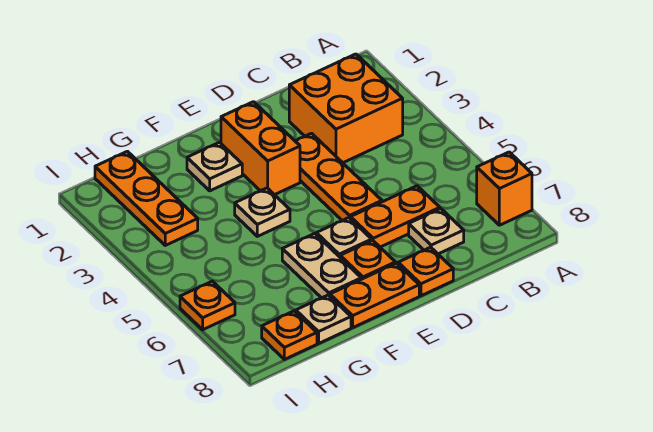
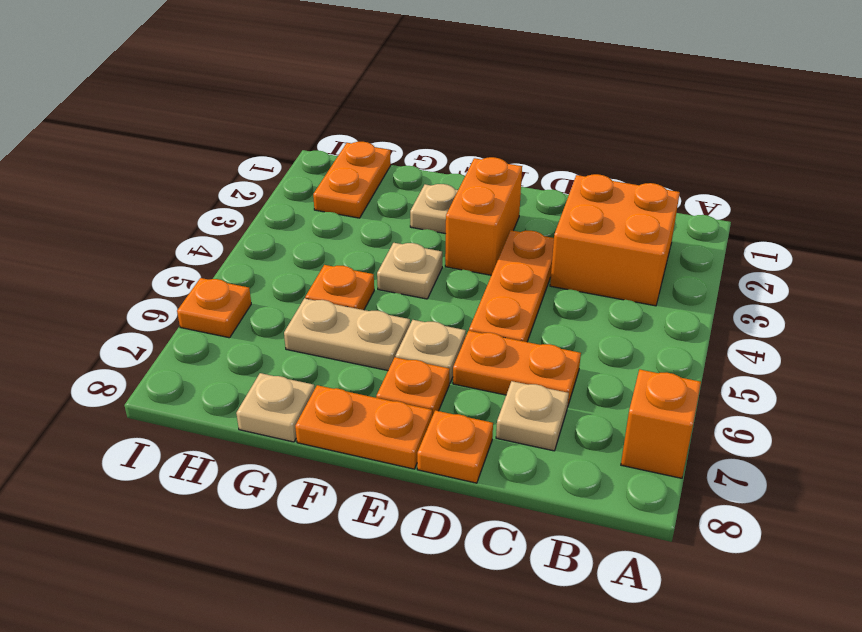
tan 1x2 plate [282,234,361,298] -> tan 1x2 plate turned to [284,298,410,371]
orange 1x3 plate [95,151,198,245] -> orange 1x2 plate [313,142,391,218]
orange 1x1 plate [262,311,317,359] -> orange 1x1 plate moved to [305,265,374,310]

